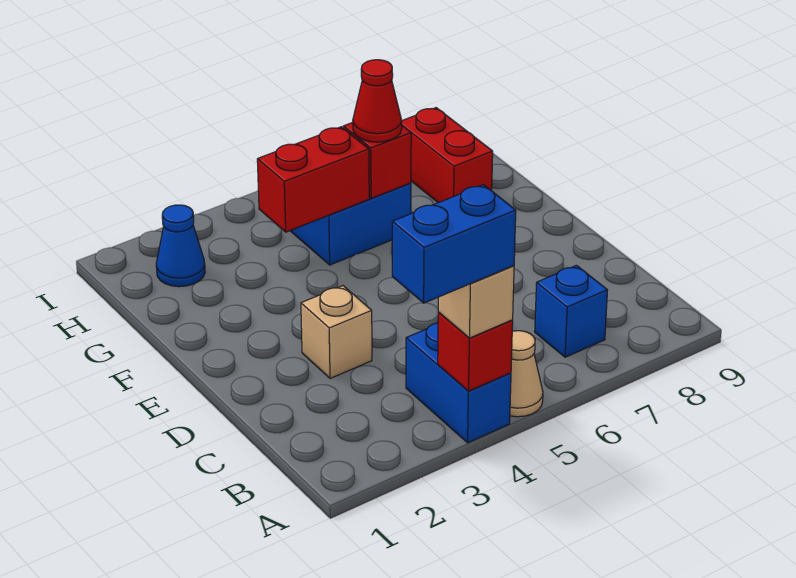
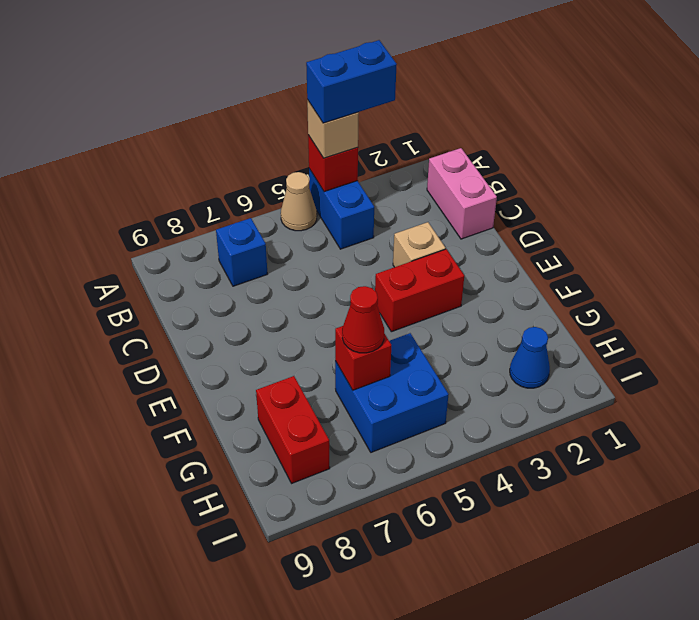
none -> pink 1x2 brick [427,148,497,239]
red 1x2 brick [257,127,369,232] -> red 1x2 brick moved to [375,249,464,332]

